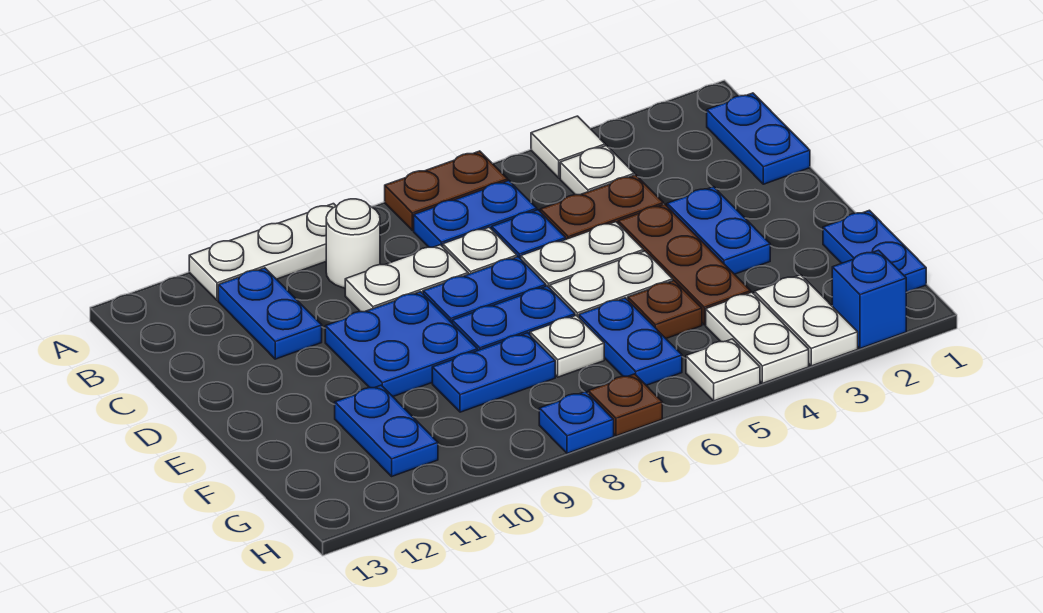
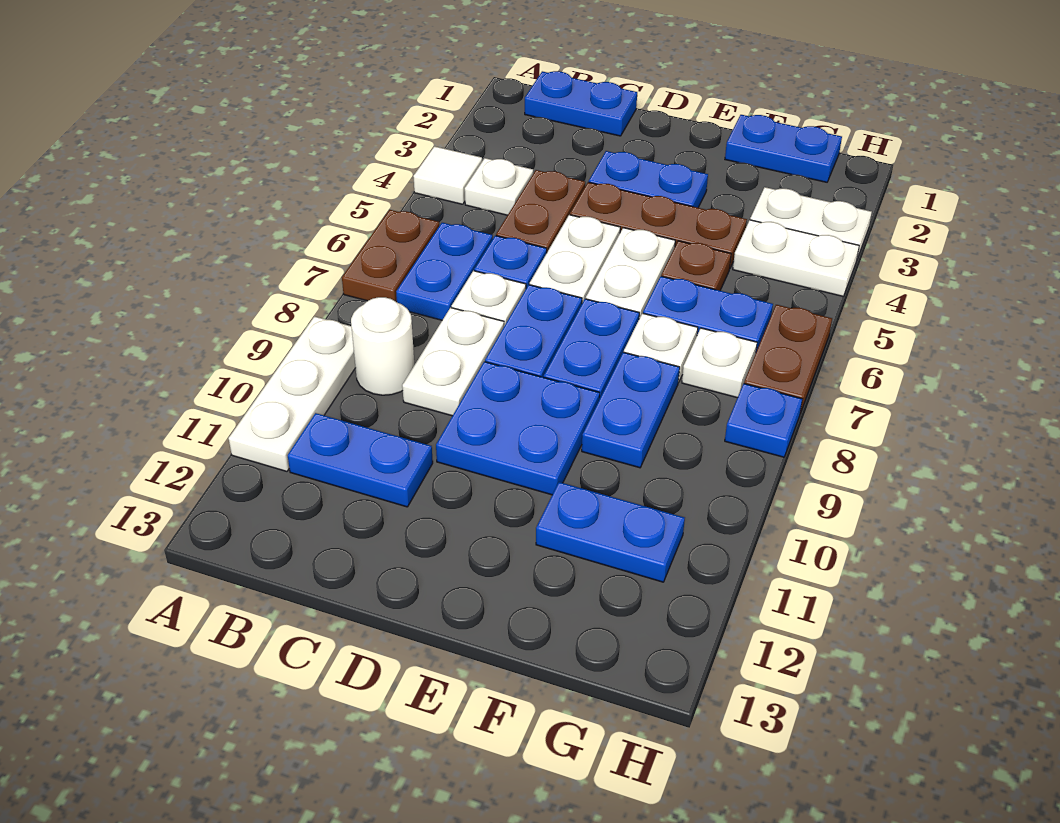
blue 1x1 brick [832,250,906,349] -> none
white 1x1 plate [686,339,760,401] -> white 1x1 plate moved to [682,328,757,398]
brown 1x1 plate [588,374,662,436] -> brown 1x2 plate [744,305,832,413]

